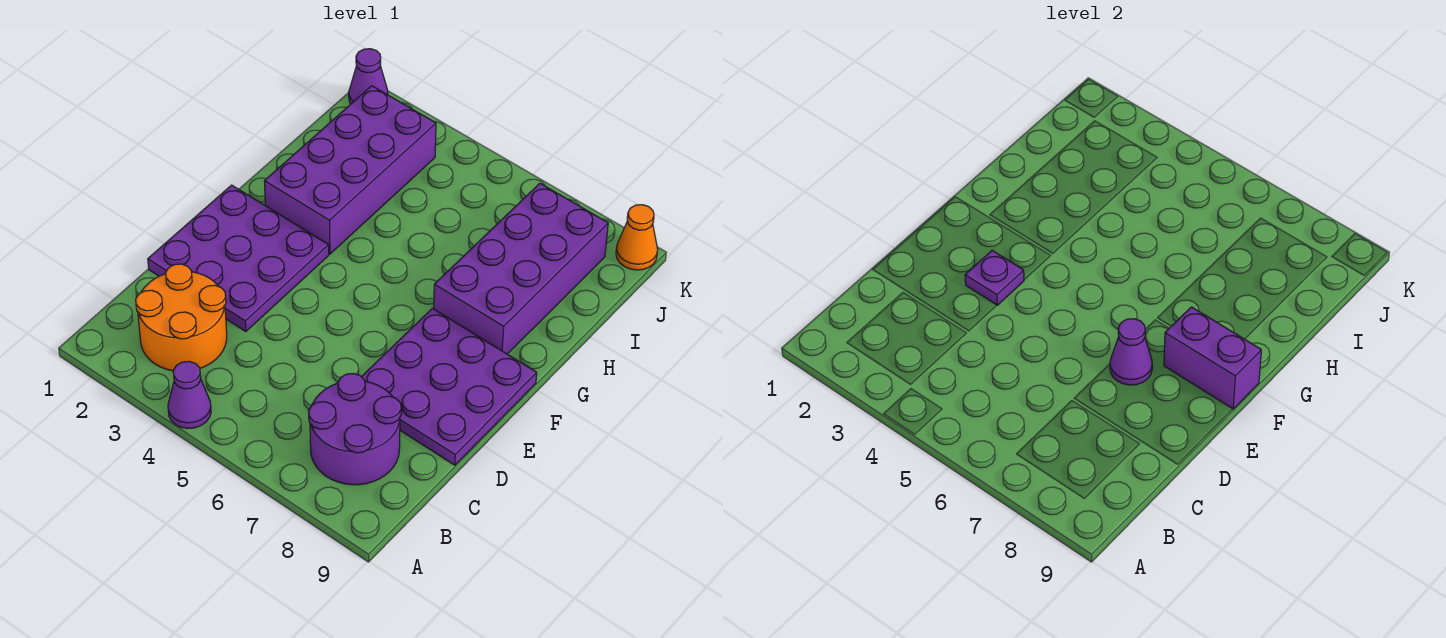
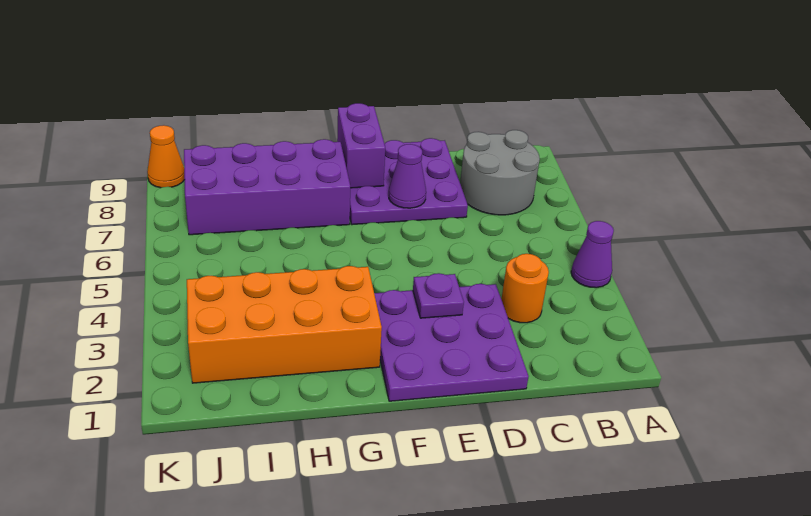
orange 2x2 round brick [136,264,227,371] -> orange 1x1 round brick [501,254,549,323]
purple 2x2 round brick [309,374,401,485] -> grey 2x2 round brick [460,130,540,215]
purple 2x4 brick [264,86,436,254] -> orange 2x4 brick [187,266,382,383]
purple 1x1 cone [349,49,388,104] -> none

